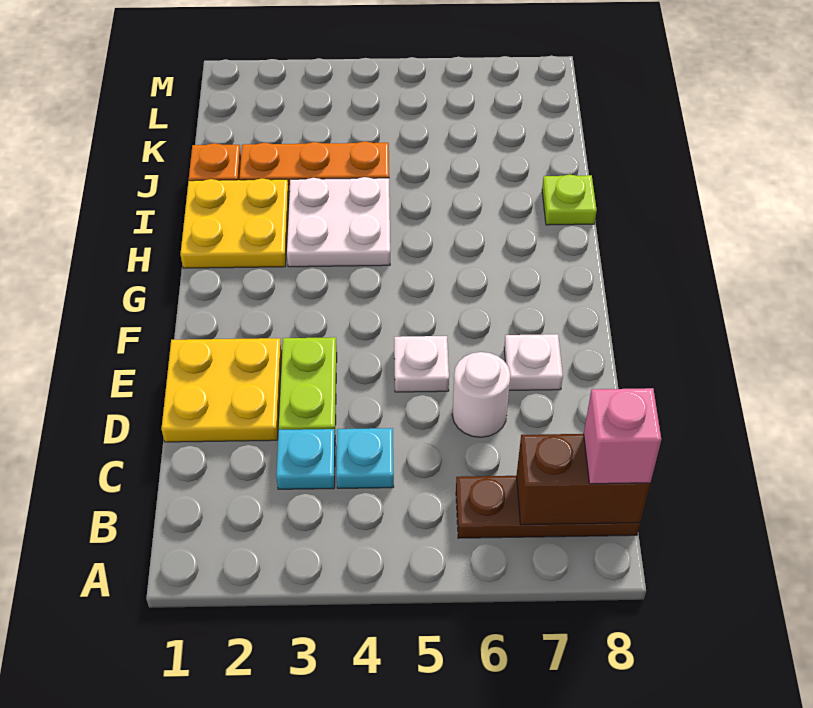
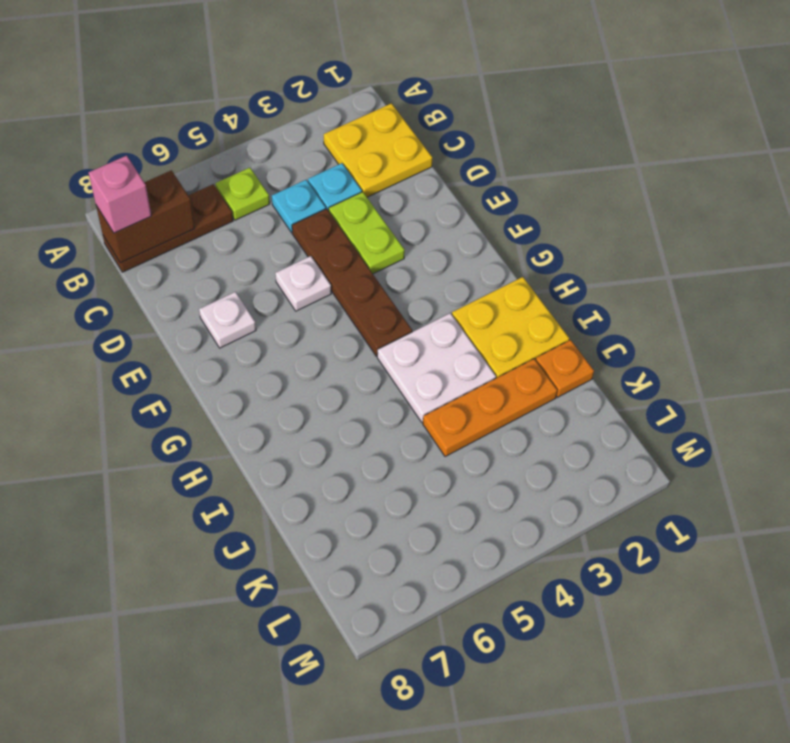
yellow 2x2 plate [161,338,282,442] -> yellow 2x2 plate moved to [324,103,432,197]
none -> brown 1x4 plate [292,209,412,356]
white 1x1 round brick [452,352,511,437] -> none
lime 1x1 plate [542,174,597,225] -> lime 1x1 plate moved to [215,168,270,220]

